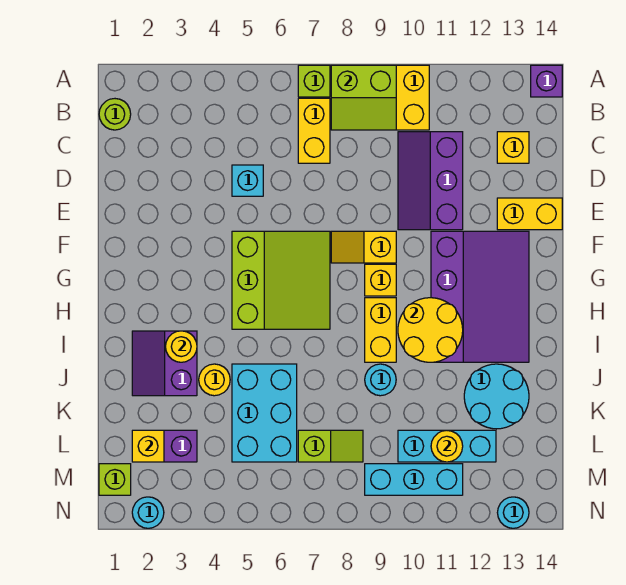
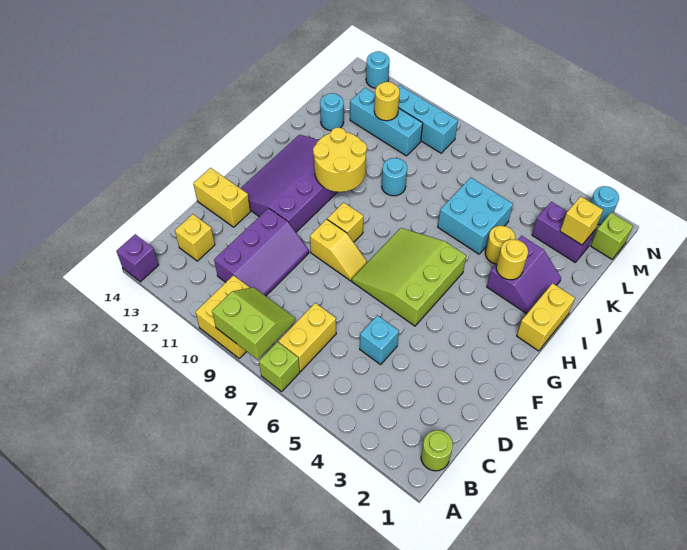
yellow 1x2 brick [365,298,396,362] -> yellow 1x2 brick moved to [517,283,575,351]
cyan 2x3 brick [232,364,297,462] -> cyan 2x2 brick [438,178,513,254]
cyan 2x2 round brick [464,364,529,429] -> cyan 1x1 round brick [320,93,344,131]
lime 1x2 slope [298,430,363,462] -> none

